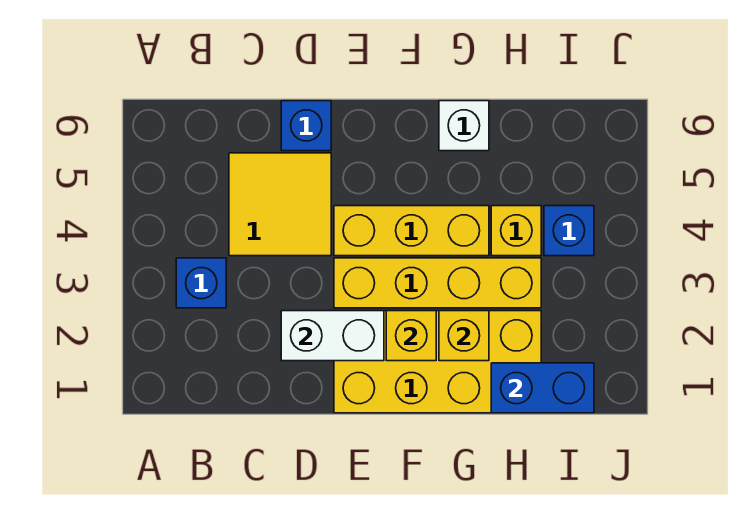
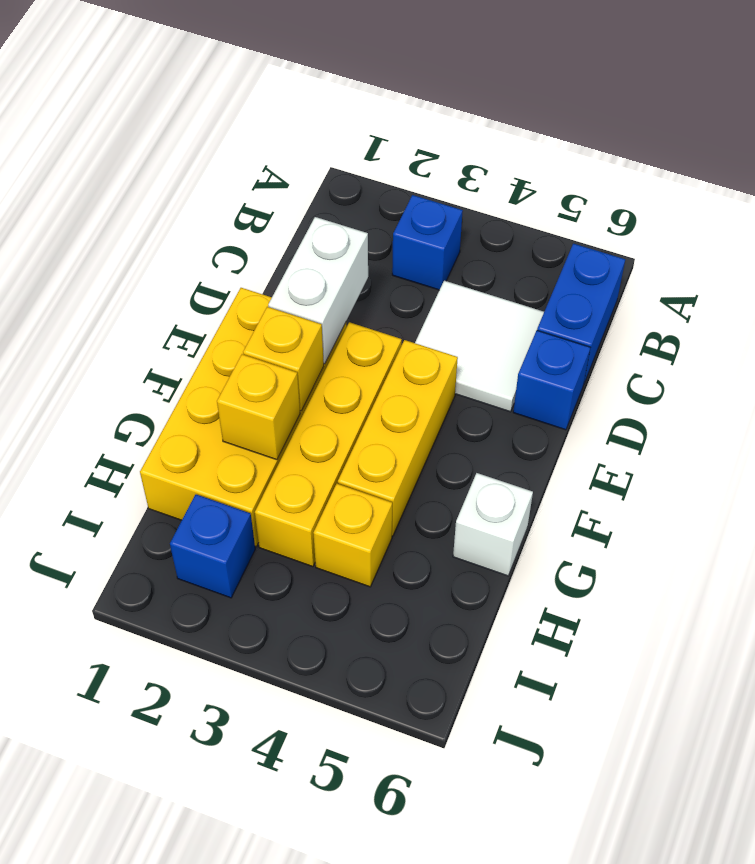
yellow 2x2 tile [229,153,331,256] -> white 2x2 tile [415,281,544,412]
blue 1x2 brick [491,363,594,413] -> blue 1x2 brick moved to [537,244,625,383]
blue 1x1 brick [544,206,594,256] -> blue 1x1 brick moved to [170,494,255,598]

